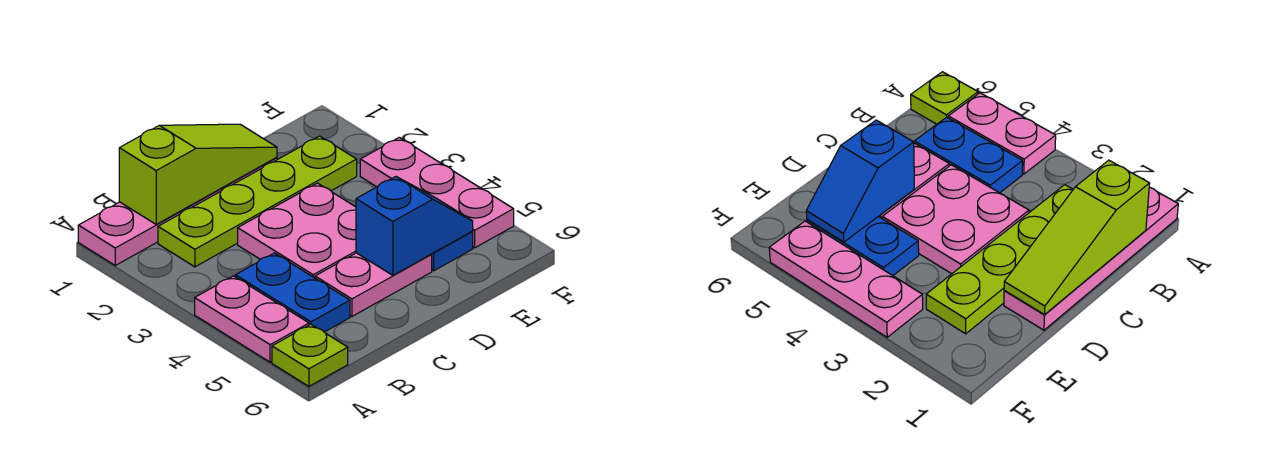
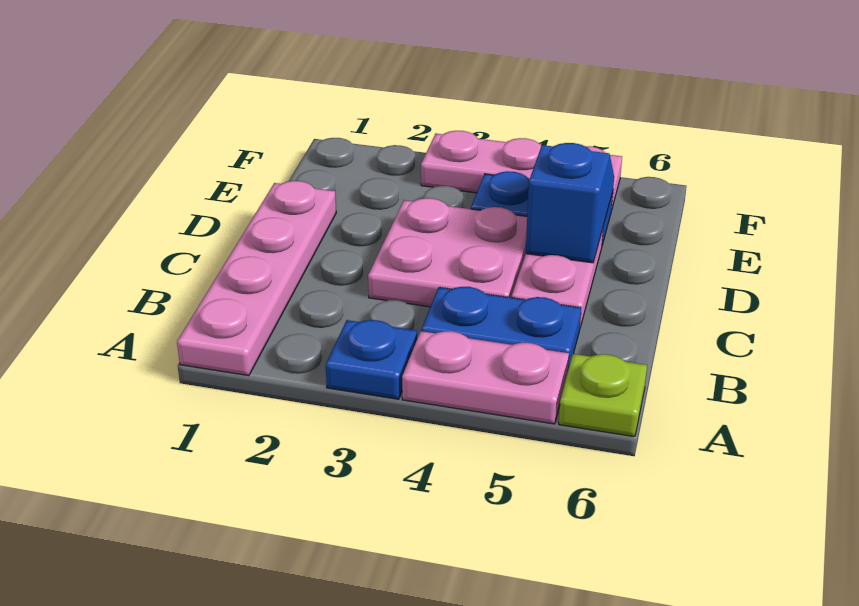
none -> blue 1x1 plate [326,320,417,399]
lime 1x3 slope [119,124,277,224] -> none
lime 1x4 plate [158,136,357,267] -> none

